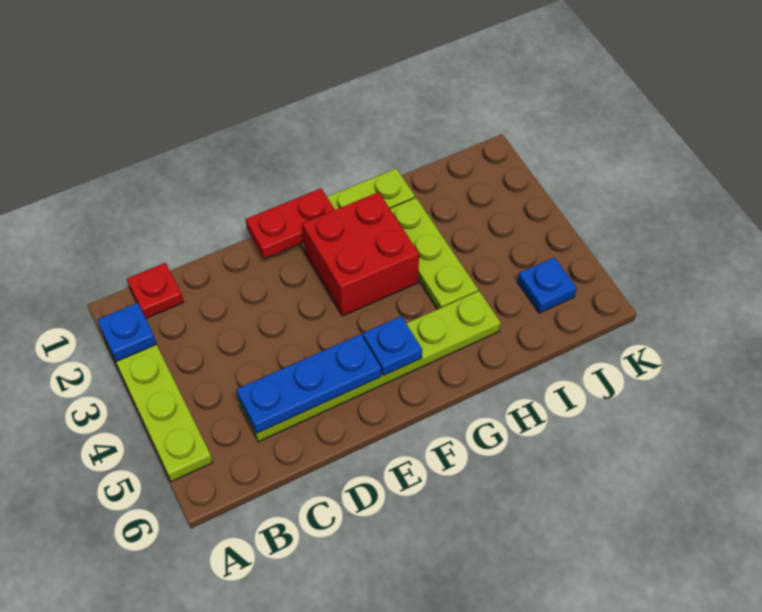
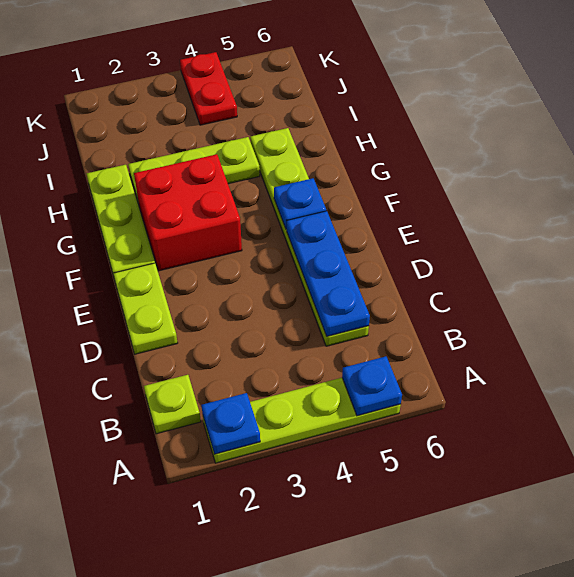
red 1x1 plate [127,263,184,318] -> lime 1x1 plate [144,375,201,434]
none -> lime 1x2 plate [113,263,178,354]
red 1x2 plate [246,188,335,258] -> red 1x2 plate moved to [180,52,237,125]
blue 1x1 plate [517,257,577,313] -> blue 1x1 plate moved to [342,356,402,416]

